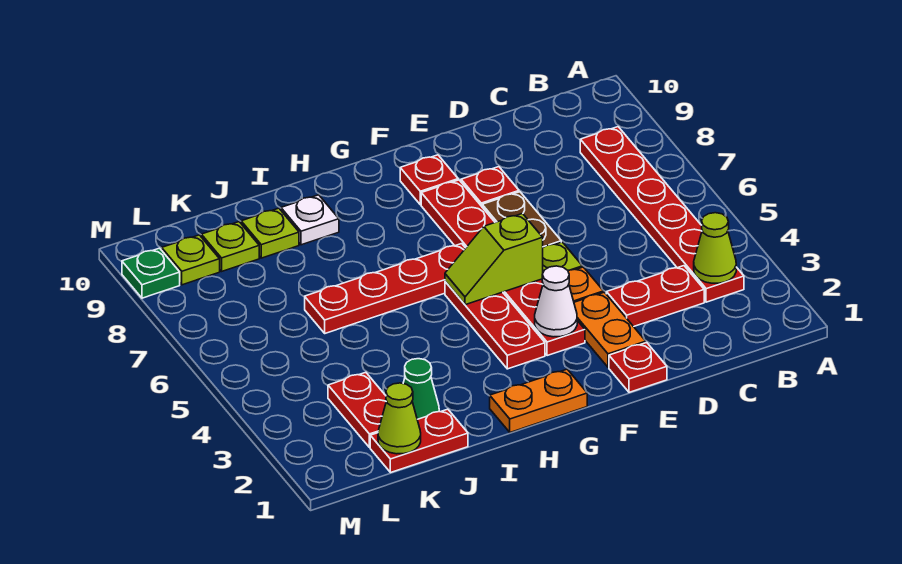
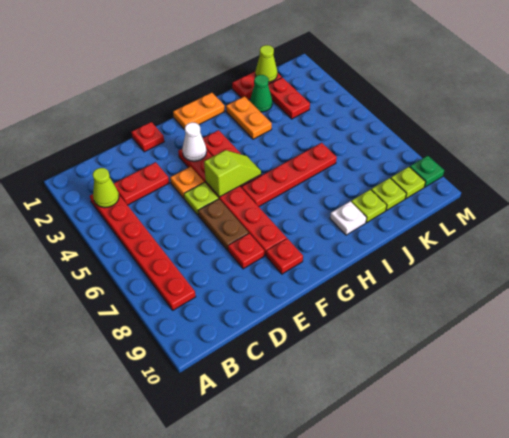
orange 1x2 plate [574,292,646,367] -> orange 1x2 plate moved to [226,96,272,139]

